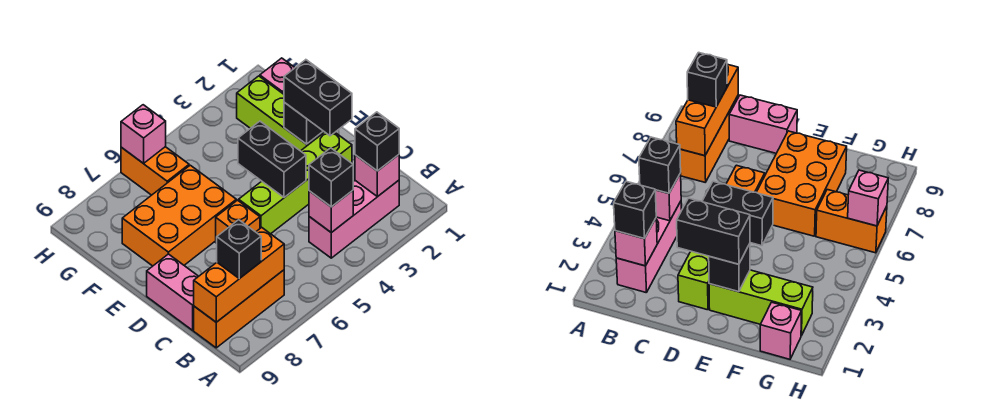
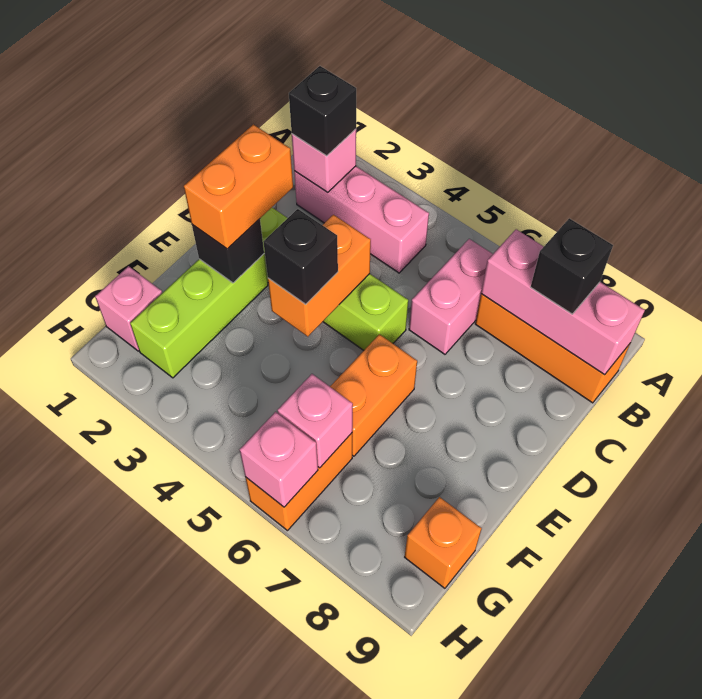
pink 1x1 brick [309,191,353,233] -> pink 1x1 brick moved to [277,374,353,468]
black 1x1 brick [309,148,353,207] -> black 1x1 brick moved to [263,209,338,304]
orange 1x3 brick [194,227,284,322] -> pink 1x3 brick [481,229,645,375]
pink 1x2 brick [147,254,199,330] -> pink 1x2 brick moved to [409,239,493,354]
black 1x2 brick [284,60,352,136] -> orange 1x2 brick [184,124,293,249]
black 1x2 brick [238,121,306,197] -> orange 1x2 brick [268,215,371,337]
orange 1x1 brick [216,200,260,243] -> orange 1x1 brick moved to [405,497,482,588]
orange 2x3 brick [122,165,236,266] -> orange 1x2 brick [330,334,417,456]

